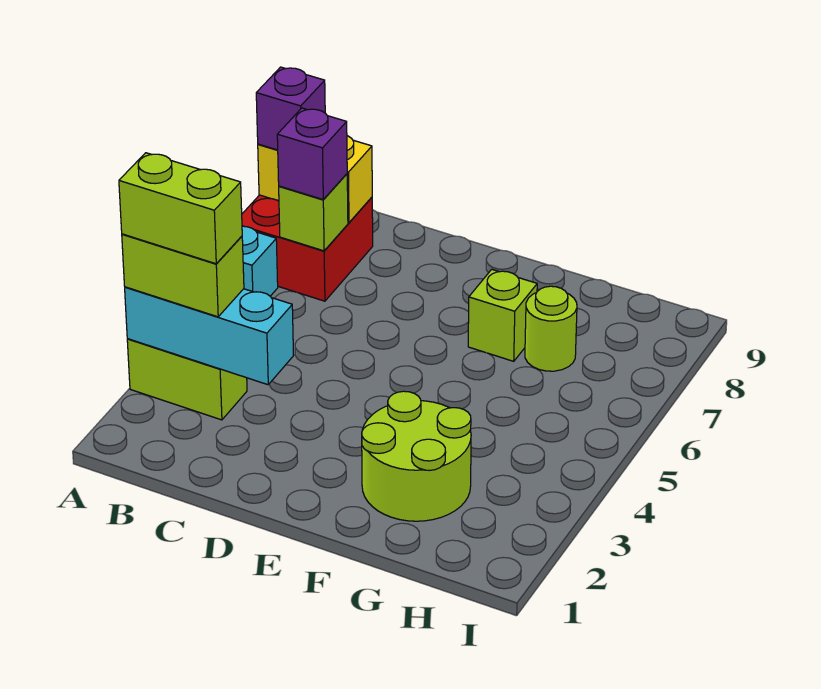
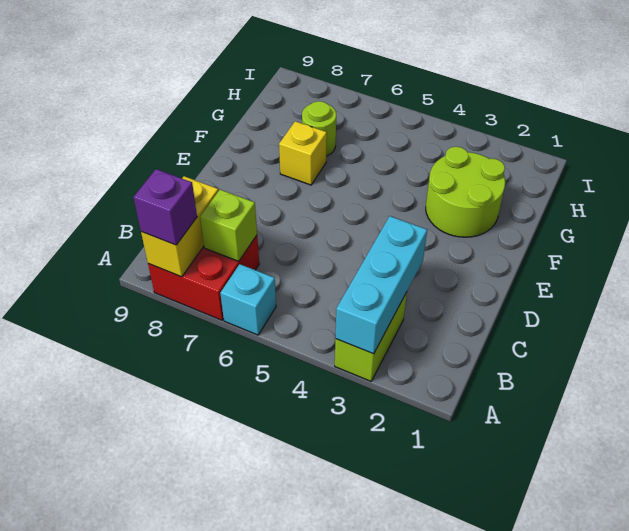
lime 1x2 brick [122,234,244,317] -> none
lime 1x2 brick [119,153,242,264] -> none
purple 1x1 brick [277,108,347,200] -> none
lime 1x1 brick [468,269,537,361] -> yellow 1x1 brick [279,121,327,185]

